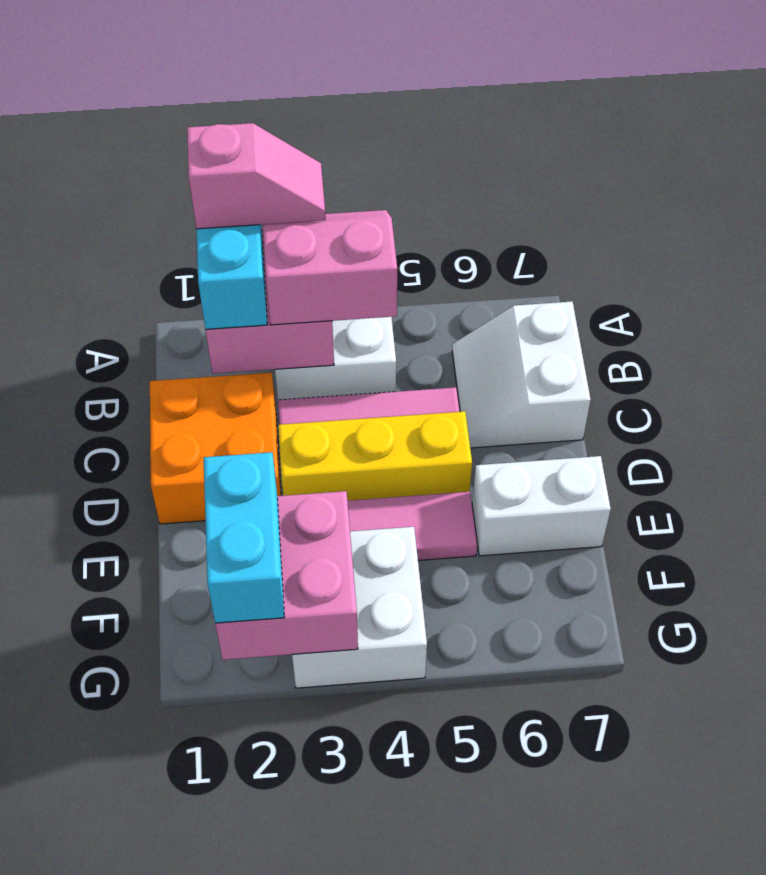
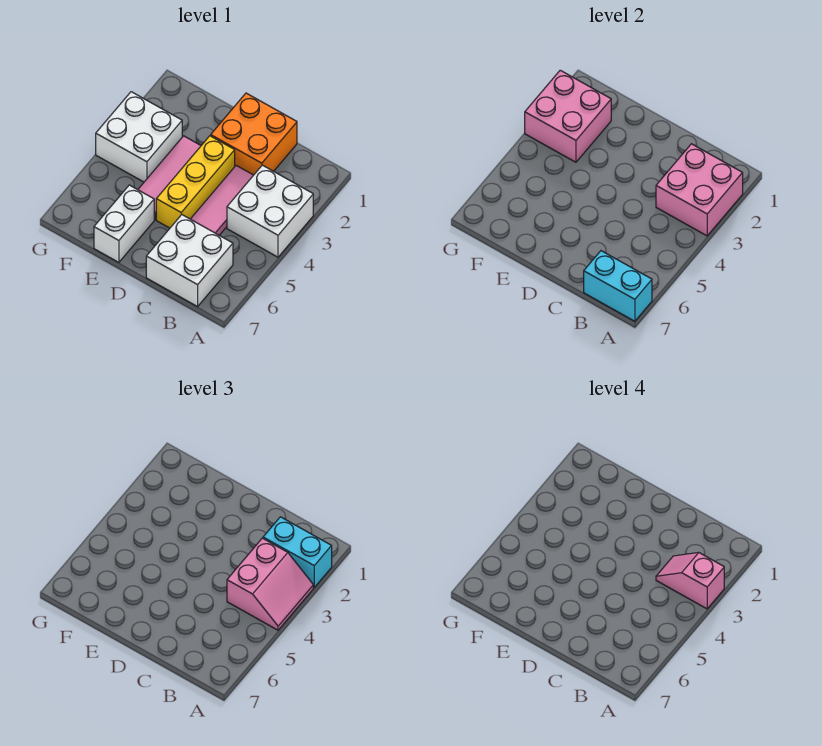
pink 1x2 slope [187,123,326,229] -> pink 1x2 slope turned to [656,553,724,609]
white 2x2 slope [452,302,591,448] -> white 2x2 brick [146,215,233,307]
cyan 1x2 brick [204,452,284,623] -> cyan 1x2 brick moved to [584,251,652,321]

